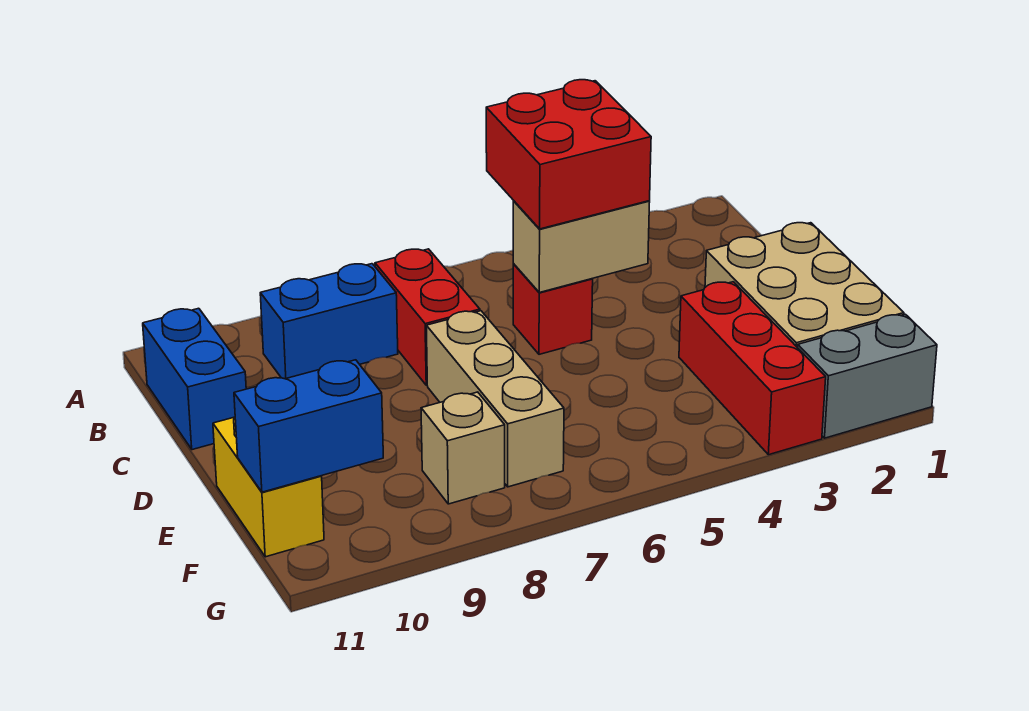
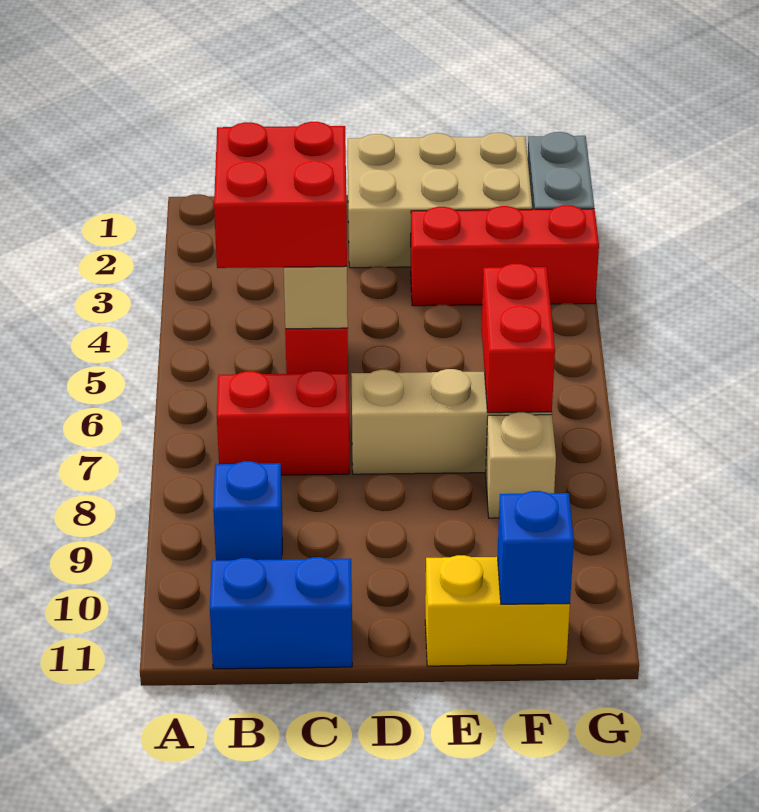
blue 1x2 brick [260,264,398,379] -> blue 1x1 brick [213,461,282,560]
none -> red 1x2 brick [482,264,555,413]
blue 1x2 brick [234,360,383,492] -> blue 1x1 brick [497,491,574,604]

